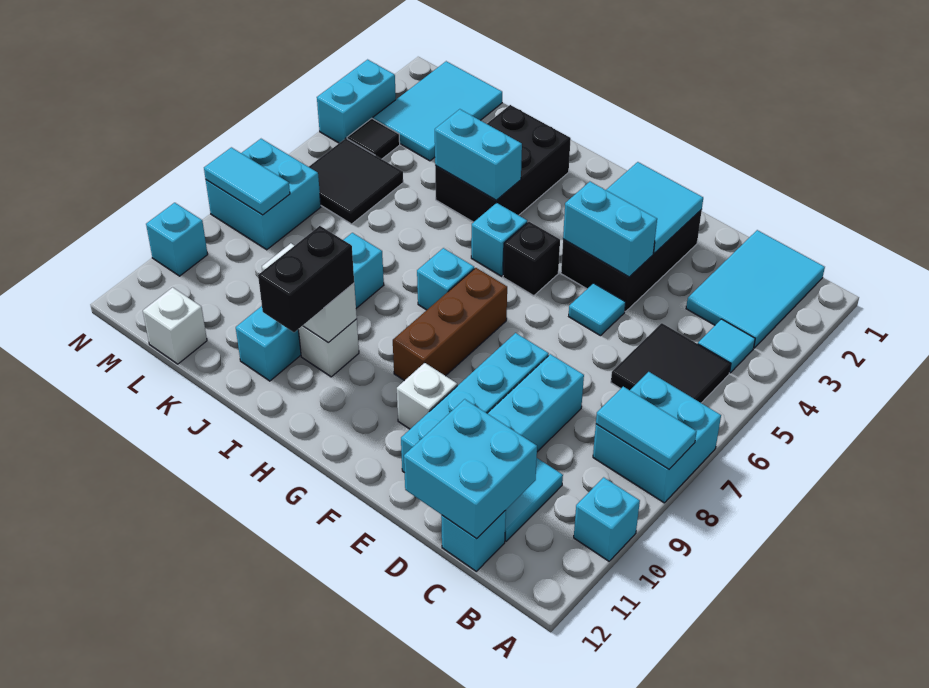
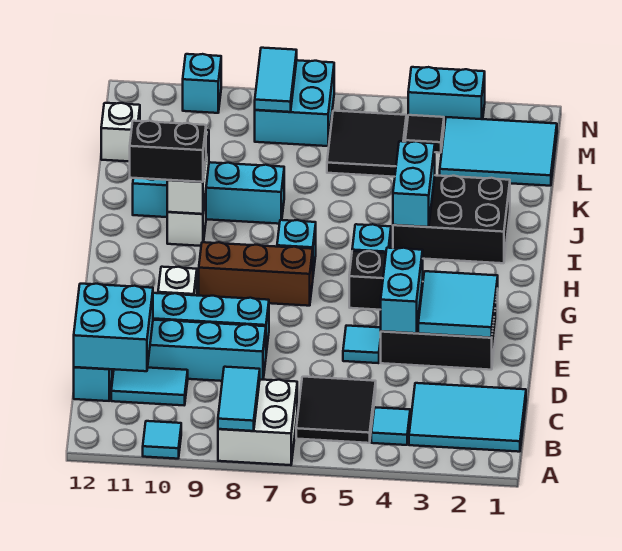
cyan 2x2 brick [593,372,721,503] -> white 2x2 brick [218,379,297,465]
cyan 1x1 brick [574,477,640,561] -> cyan 1x1 tile [143,421,181,459]

